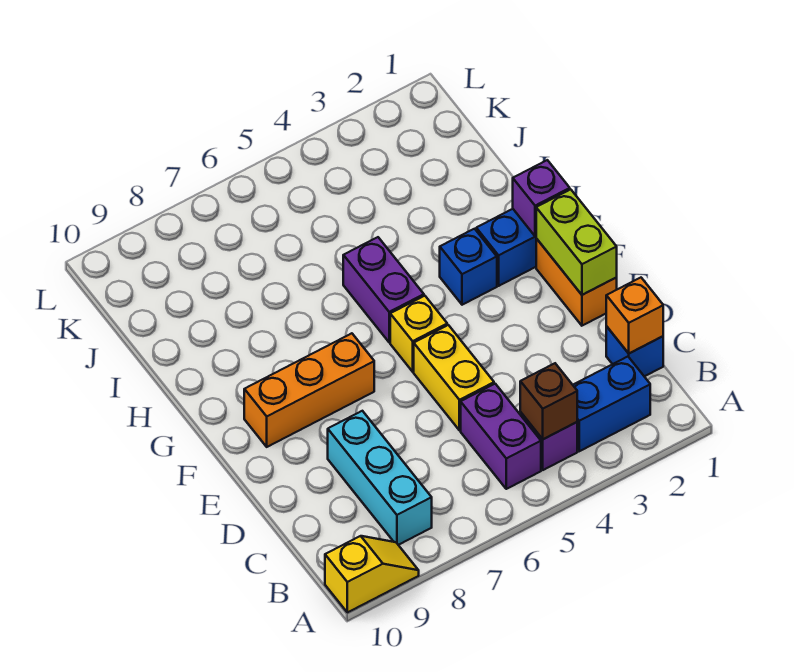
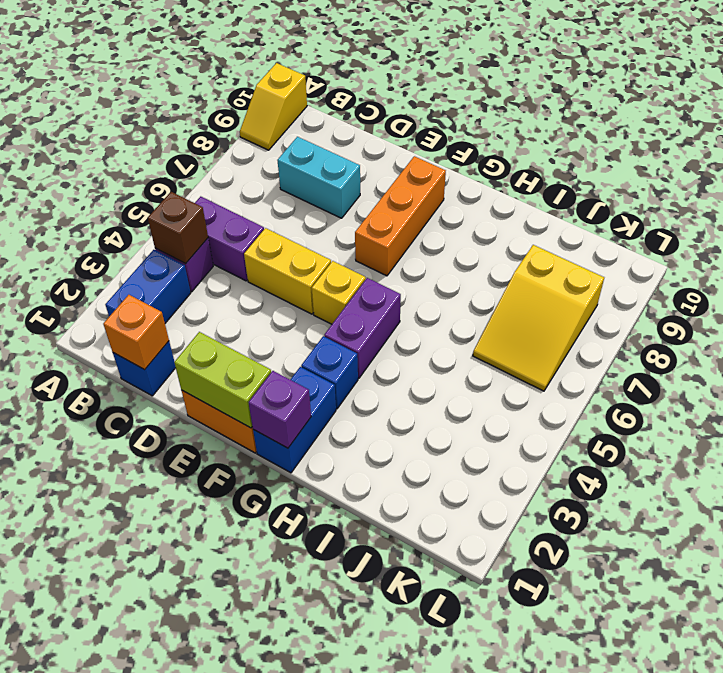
cyan 1x3 brick [328,411,432,545] -> cyan 1x2 brick [277,137,360,218]
purple 1x2 brick [343,237,424,342] -> purple 1x2 brick turned to [324,278,401,378]
none -> yellow 2x3 slope [473,245,604,391]

